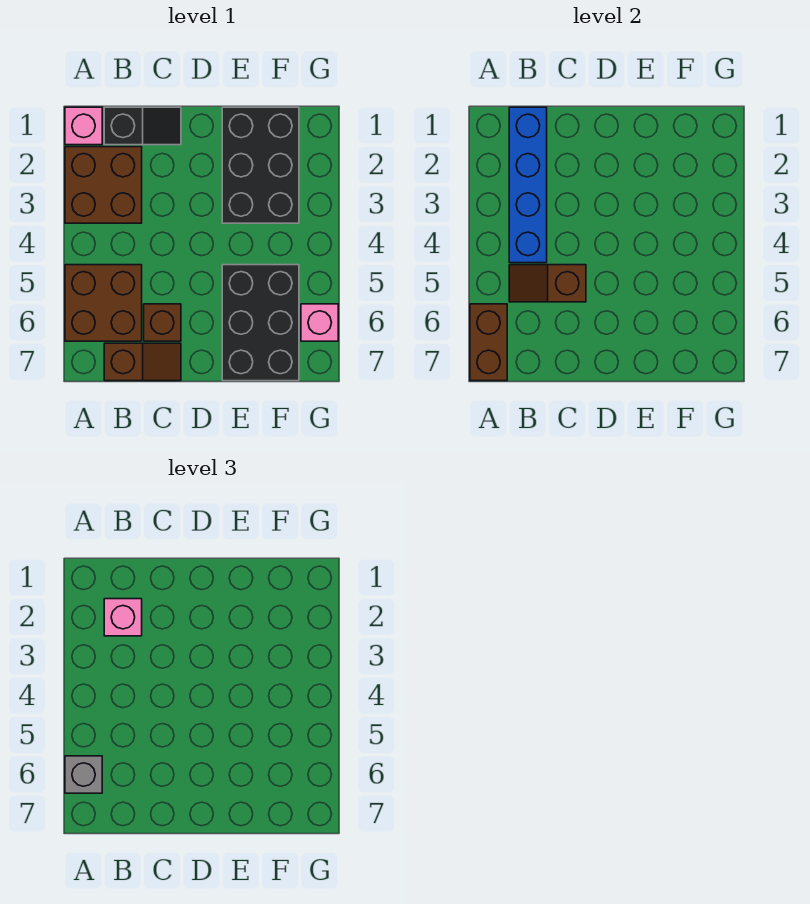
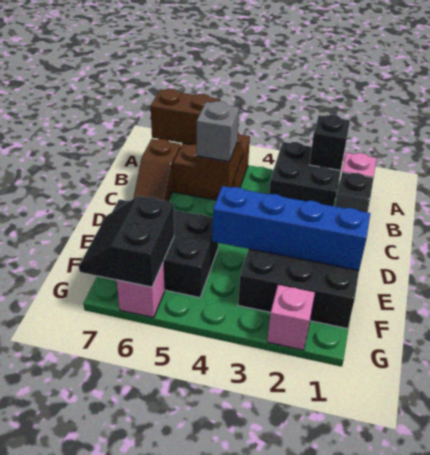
brown 2x2 brick [65,147,142,223] -> black 2x2 brick [269,142,343,206]
none -> black 1x1 brick [309,115,350,170]
grey 1x1 brick [65,756,102,793] -> grey 1x1 brick moved to [197,101,239,162]
blue 1x4 brick [509,107,547,263] -> blue 1x4 brick moved to [212,186,370,270]
pink 1x1 brick [104,599,142,636] -> pink 1x1 brick moved to [267,285,315,350]
brown 1x1 brick [144,304,181,341] -> none
none -> black 2x2 slope [79,196,174,287]

